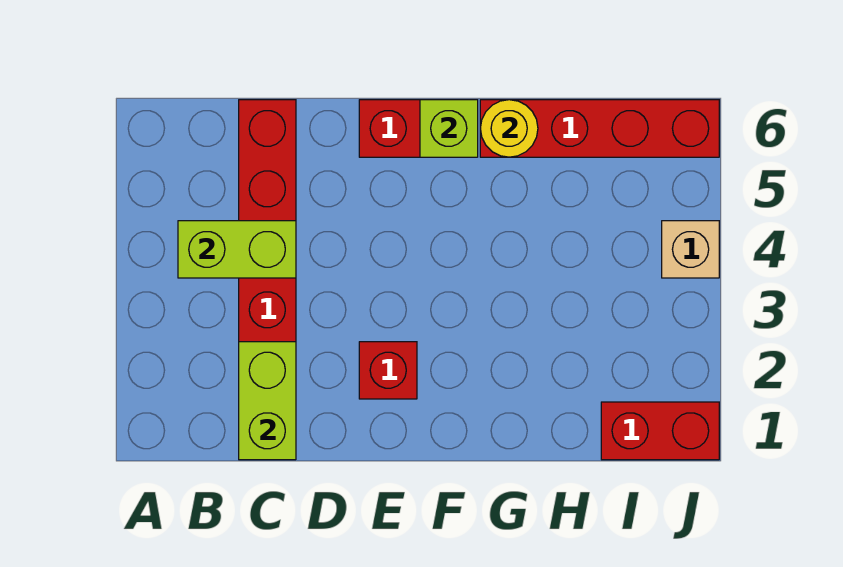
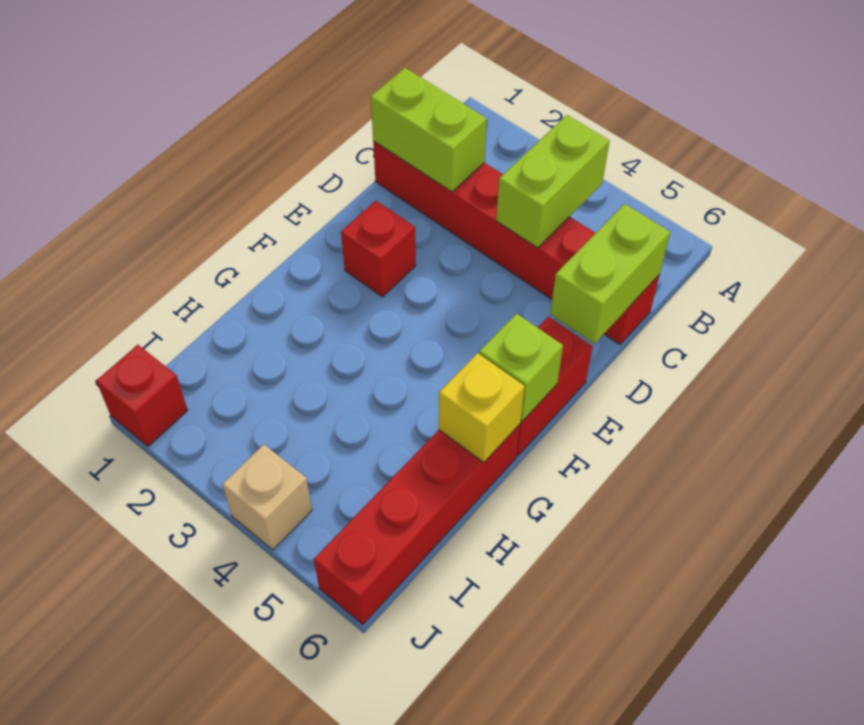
none -> lime 1x2 brick [550,204,670,344]
yellow 1x1 round brick [480,100,538,157] -> yellow 1x1 brick [439,353,525,462]
red 1x2 brick [601,402,719,460] -> red 1x1 brick [96,345,188,446]

